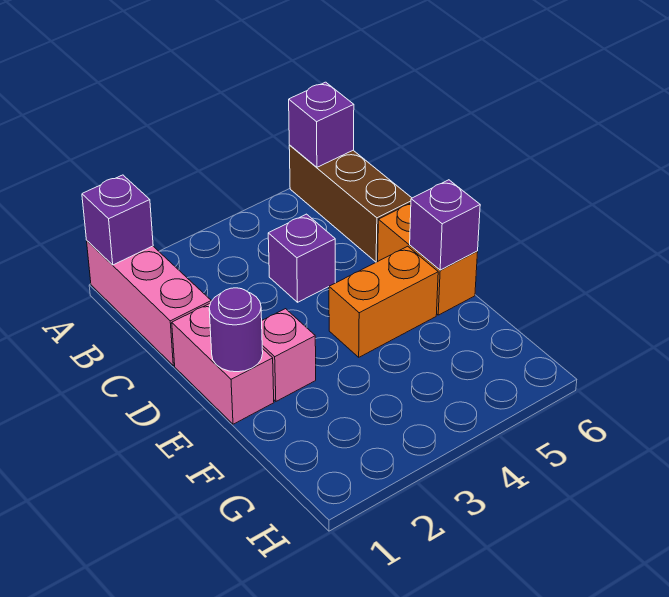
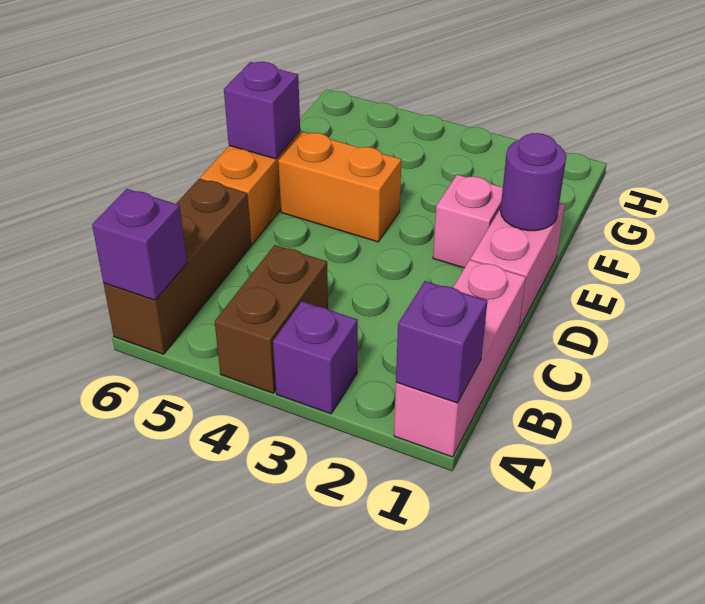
none -> brown 1x2 brick [215,245,328,393]
purple 1x1 brick [268,214,335,302] -> purple 1x1 brick moved to [273,301,358,414]

